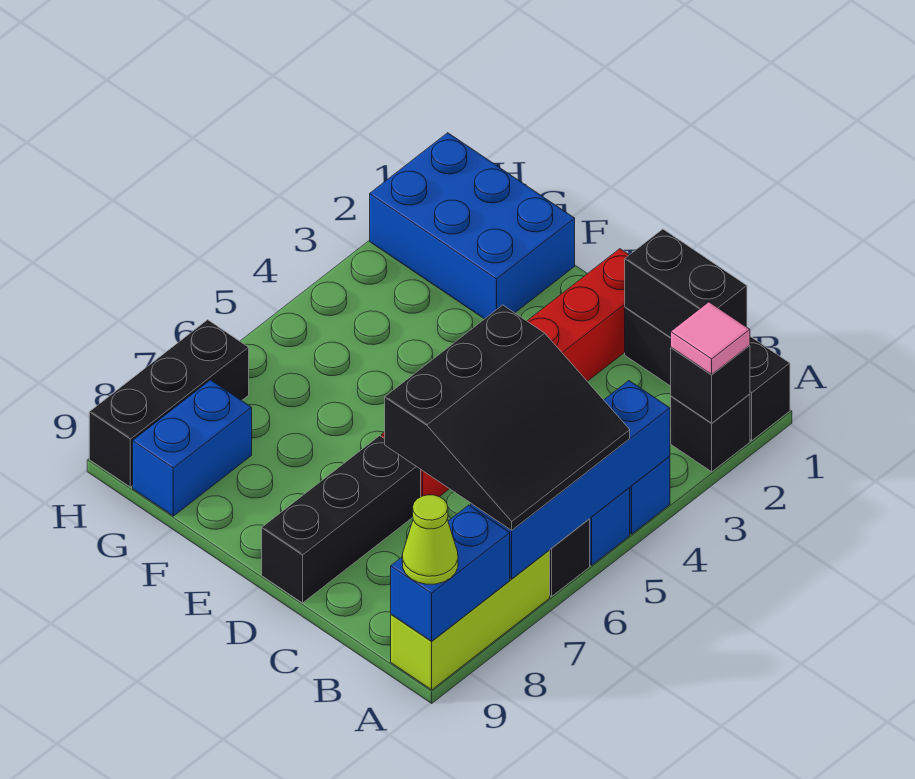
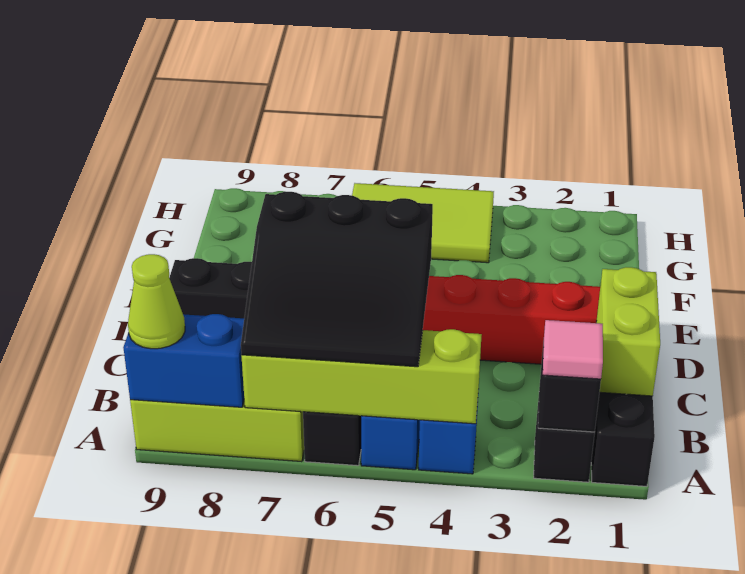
blue 1x4 brick [471,381,670,579] -> lime 1x4 brick [241,329,482,424]
black 1x2 brick [625,229,747,338] -> lime 1x2 brick [597,267,660,396]
blue 2x3 brick [370,133,575,319] -> none
none -> lime 2x3 tile [352,183,494,263]
blue 1x2 brick [133,380,252,516] -> none
black 1x3 brick [89,320,249,487] -> none

